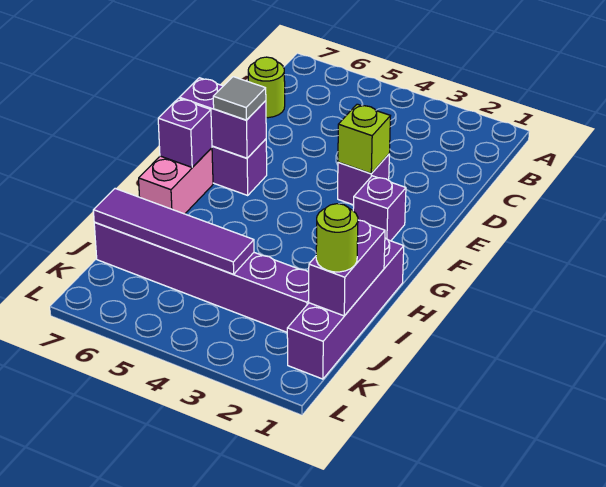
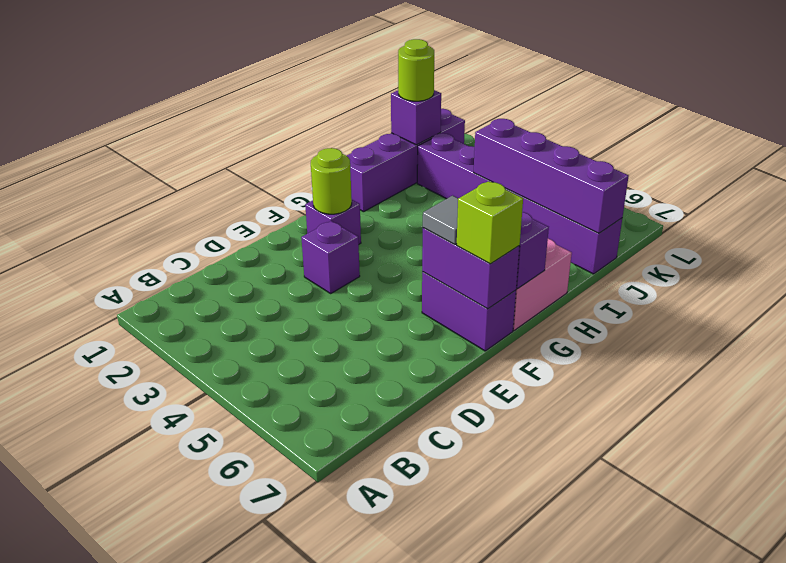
lime 1x1 round brick [248,57,285,118] -> lime 1x1 round brick moved to [311,148,352,214]
lime 1x1 brick [338,104,390,174] -> lime 1x1 brick moved to [457,181,523,264]
purple 1x2 brick [309,220,385,316] -> purple 1x1 brick [391,90,441,145]
purple 1x4 tile [93,189,254,274] -> purple 1x4 brick [474,119,629,233]

